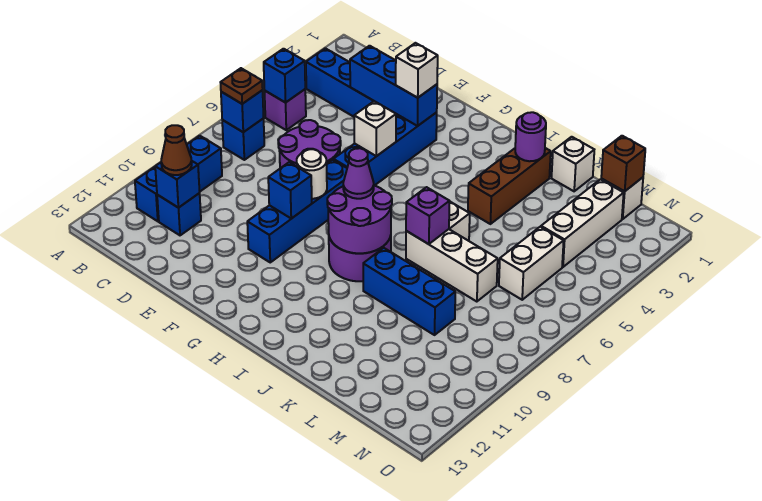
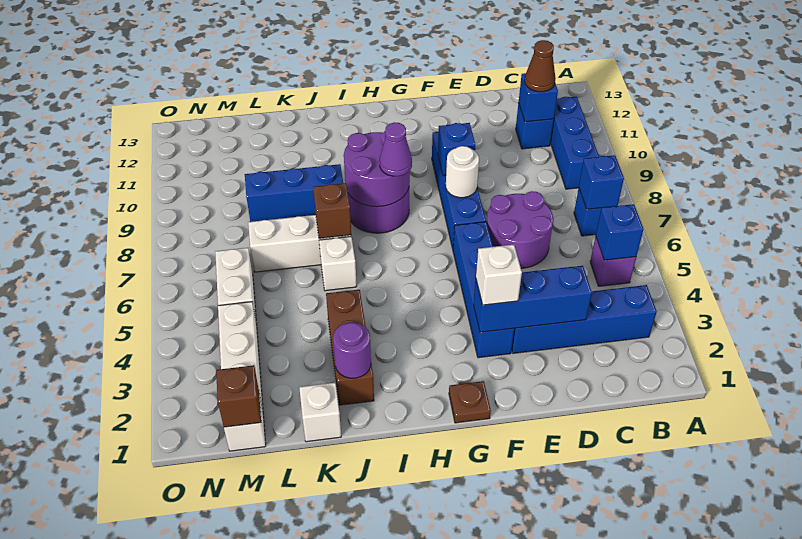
brown 1x1 plate [220,68,263,104] -> brown 1x1 plate moved to [449,381,491,423]
white 1x1 brick [354,101,396,156] -> none
purple 1x1 brick [406,187,450,244] -> brown 1x1 brick [313,183,351,238]

